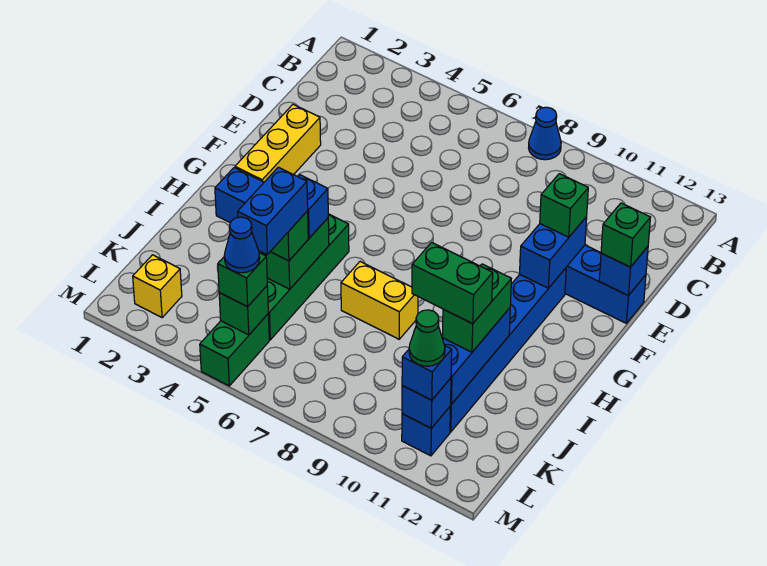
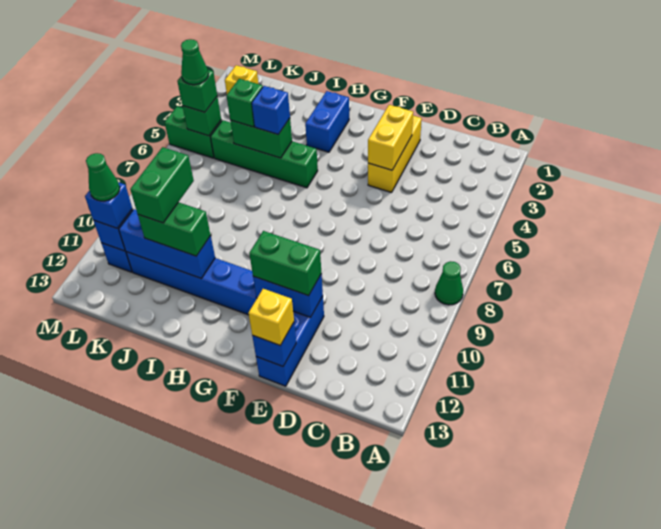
blue 1x1 cone [529,107,561,160] -> green 1x1 cone [435,261,463,305]
yellow 1x3 brick [235,104,321,182] -> yellow 1x3 brick turned to [368,116,422,193]
green 1x1 brick [540,174,588,237] -> green 1x2 brick [249,231,321,296]
green 1x1 brick [601,203,651,267] -> yellow 1x1 brick [248,289,294,346]
yellow 1x2 brick [341,262,418,339] -> yellow 1x2 brick moved to [368,105,413,170]
blue 1x2 brick [238,167,308,254] -> none
blue 1x1 cone [224,217,260,273] -> green 1x1 cone [181,39,208,85]

